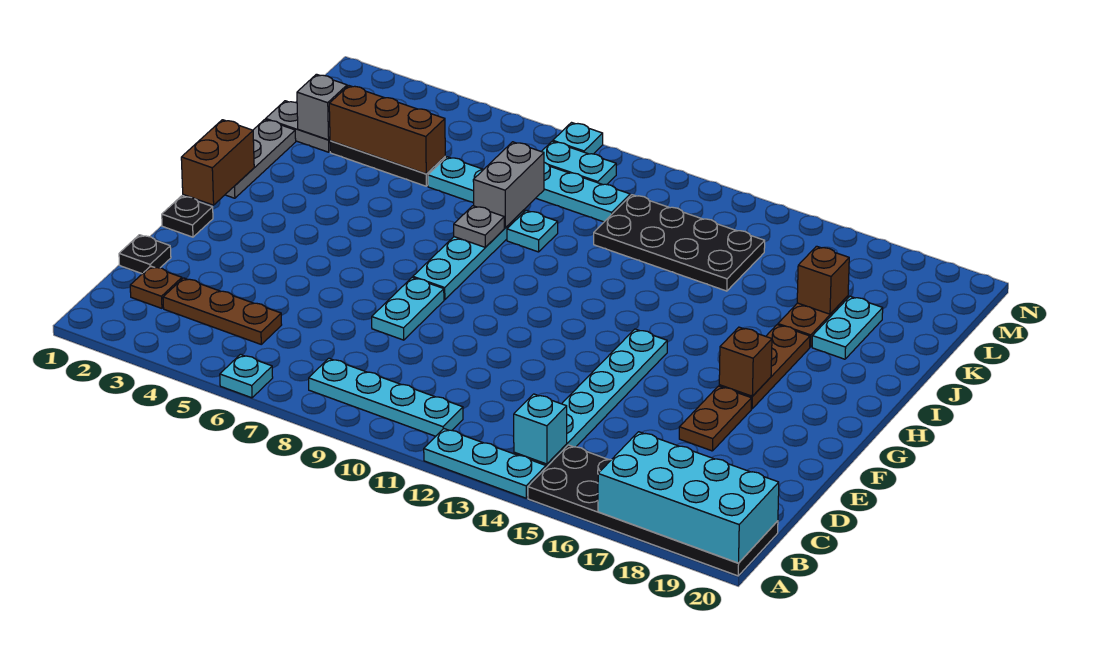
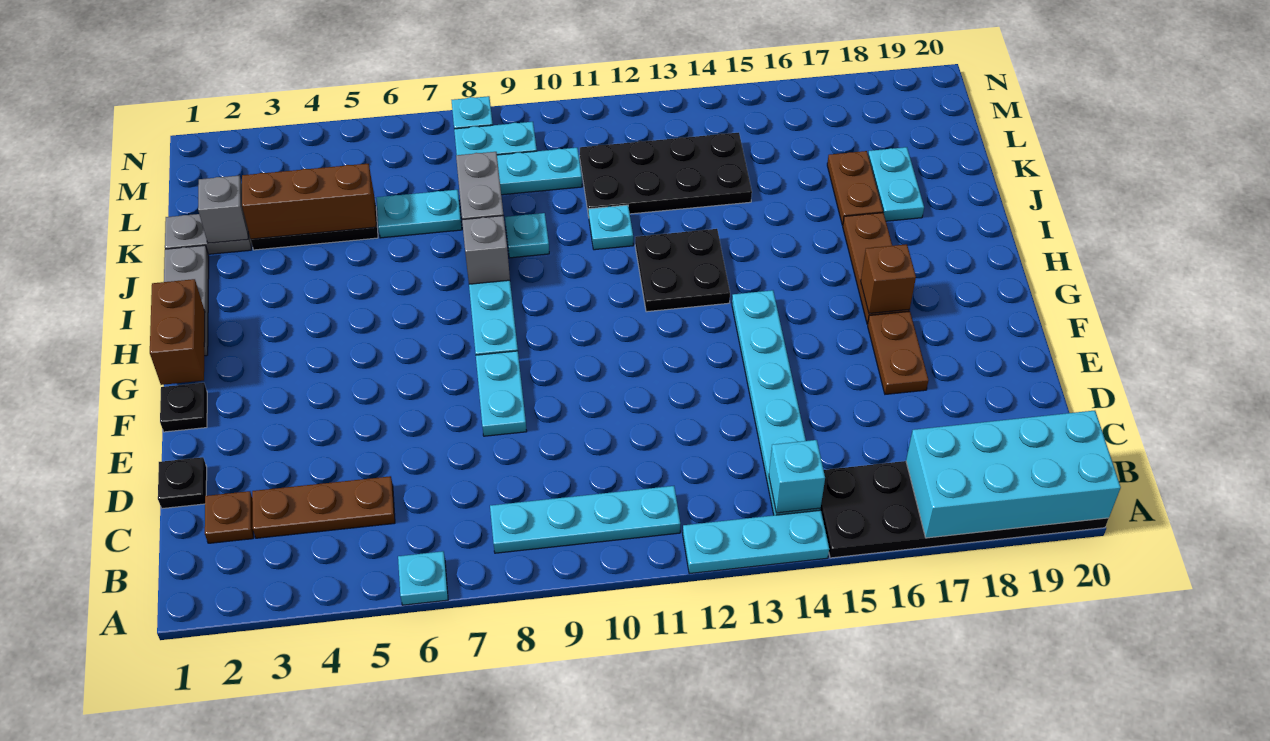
none -> black 2x2 plate [635,229,730,312]
grey 1x1 plate [454,206,504,247] -> grey 1x1 brick [462,216,510,284]
none -> cyan 1x1 plate [589,205,633,250]
brown 1x1 brick [797,246,849,314] -> none

